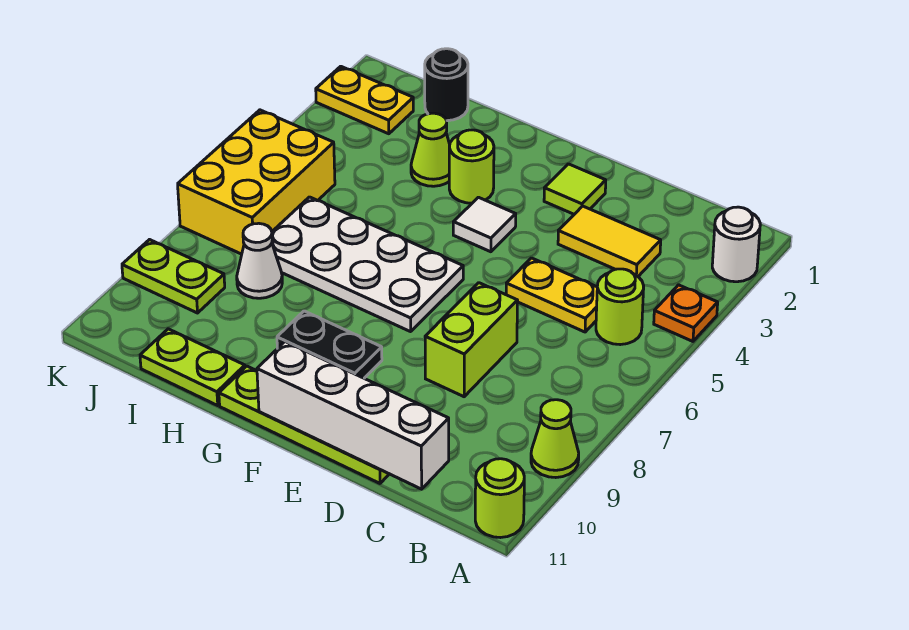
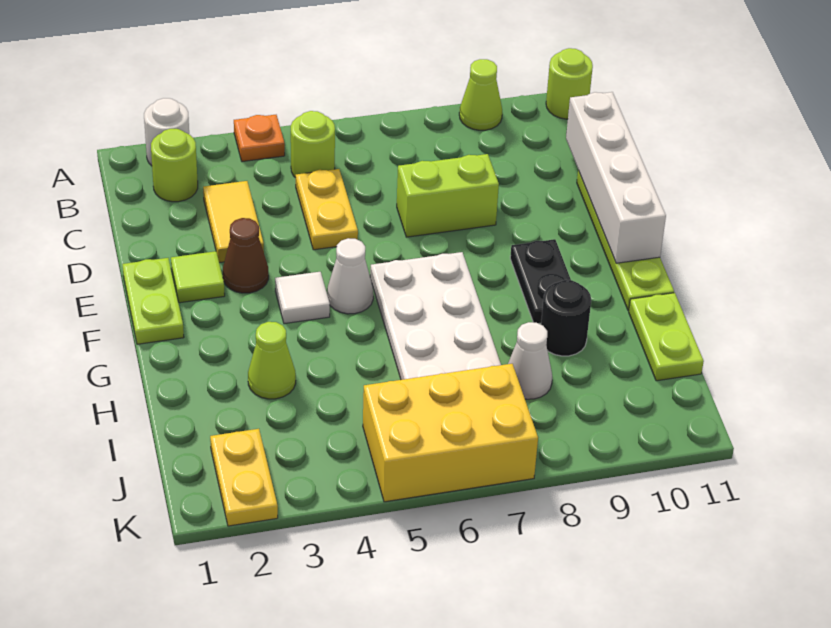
none -> brown 1x1 cone [223,218,269,293]
none -> white 1x1 cone [327,238,373,314]
lime 1x1 round brick [449,130,494,203] -> lime 1x1 round brick moved to [151,129,198,202]
black 1x1 round brick [425,49,468,121] -> black 1x1 round brick moved to [541,280,591,356]
lime 1x2 plate [122,240,225,313] -> lime 1x2 plate moved to [122,258,184,344]

